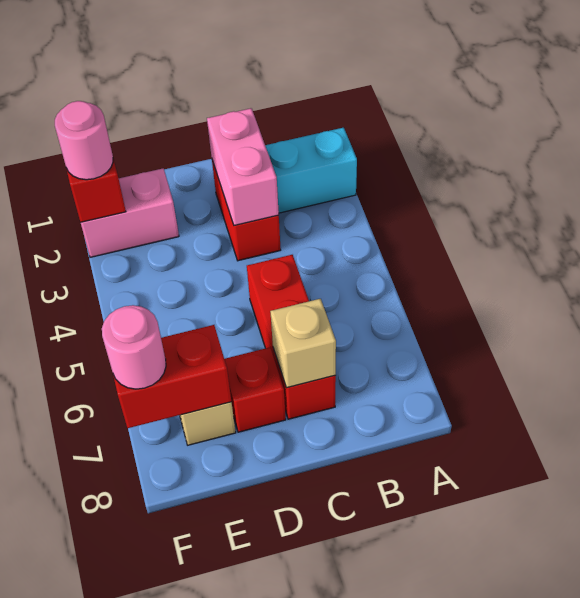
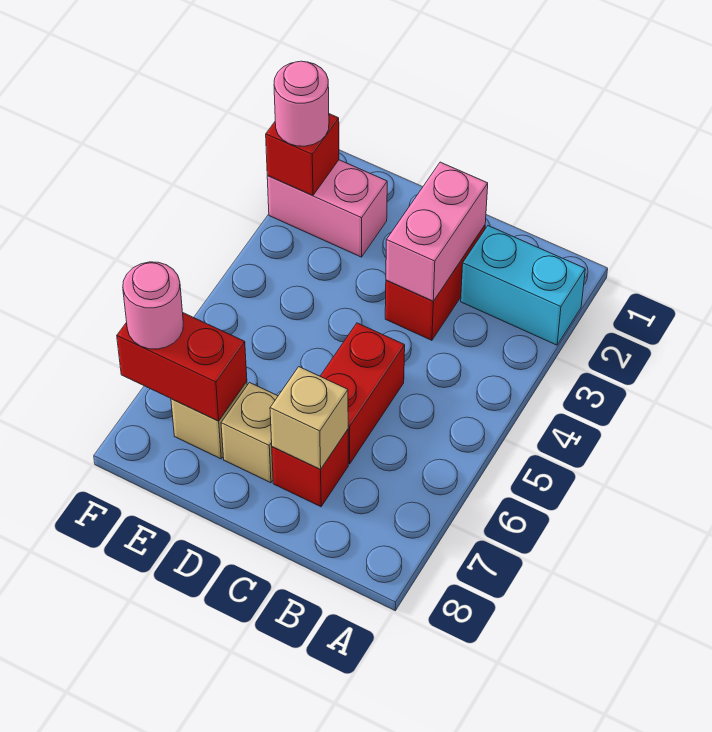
red 1x1 brick [224,347,286,432] -> tan 1x1 brick [221,383,278,483]

